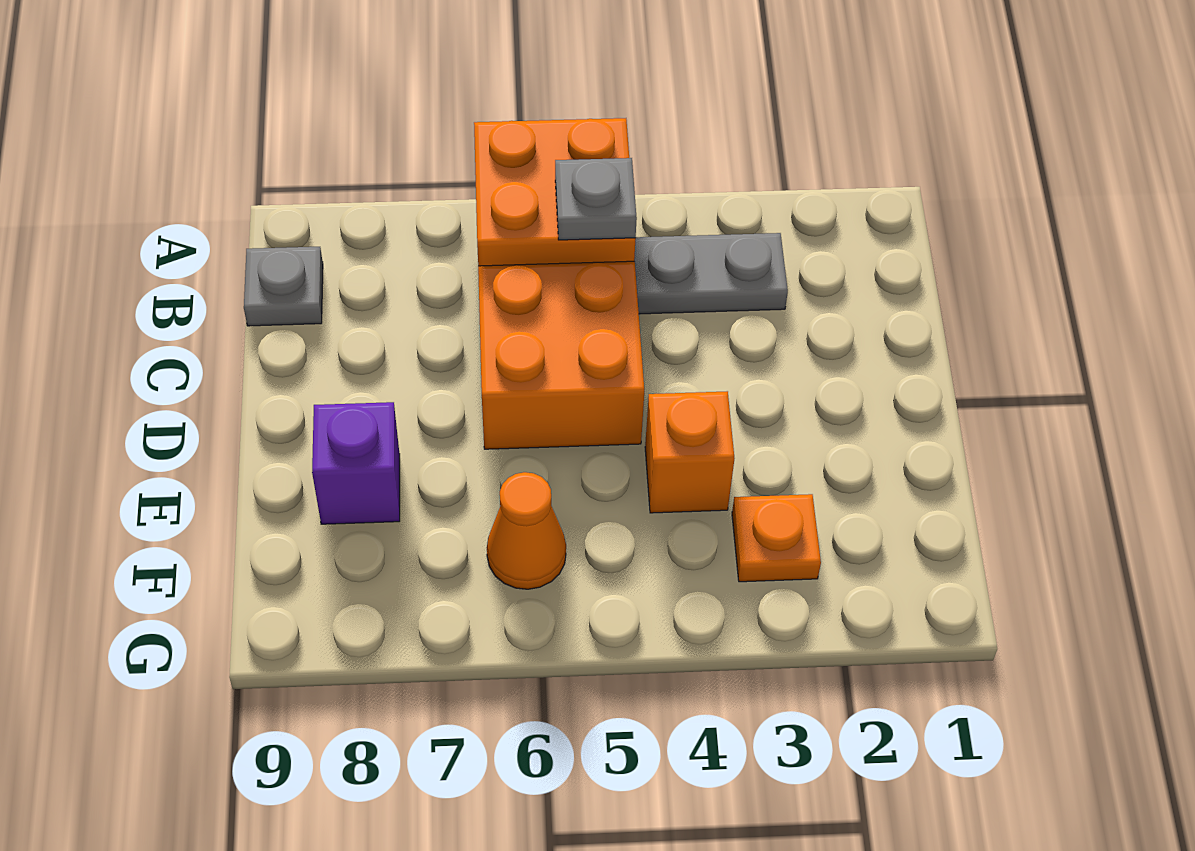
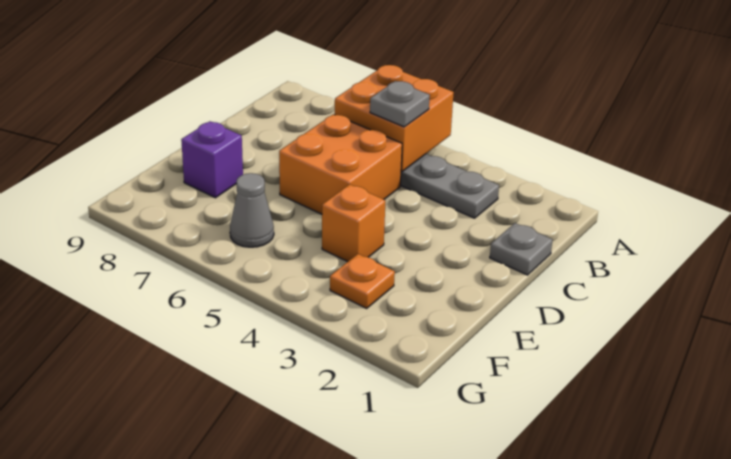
grey 1x1 plate [244,247,323,326] -> grey 1x1 plate moved to [490,223,552,275]
orange 1x1 cone [487,472,566,589] -> grey 1x1 cone [230,173,274,247]

